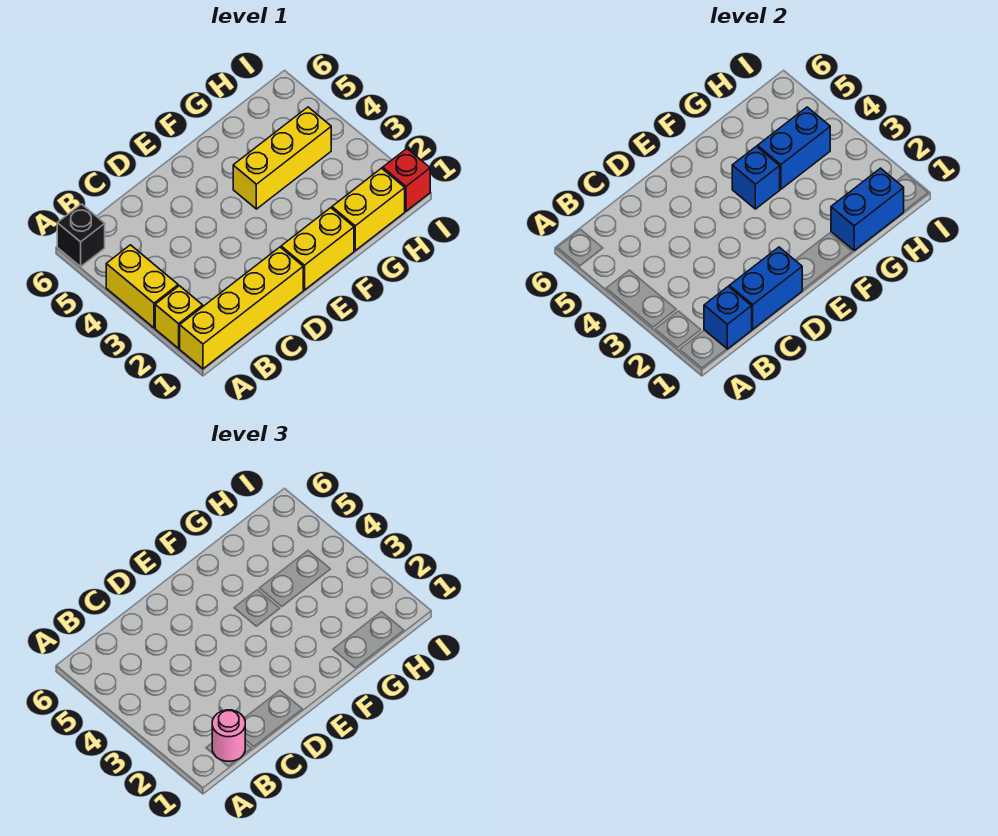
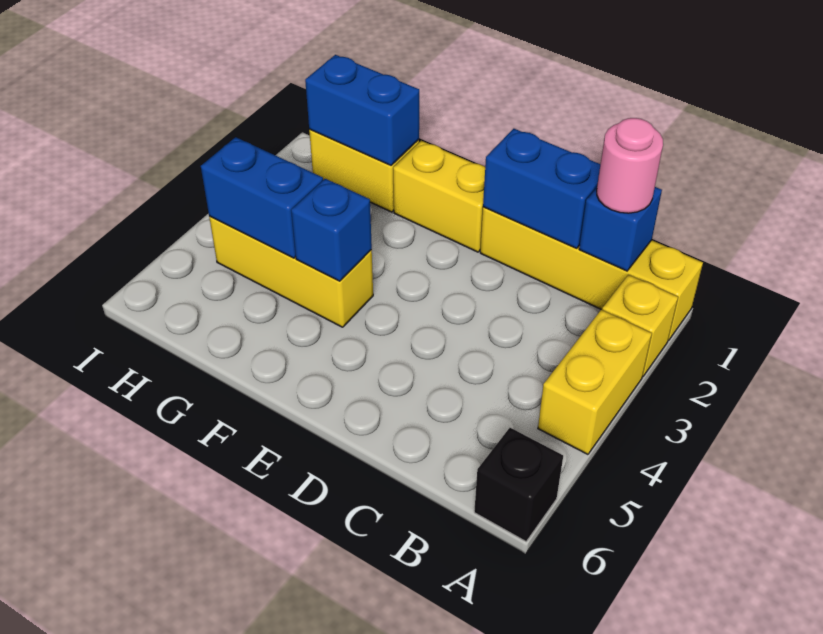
red 1x1 brick [383,149,430,211] -> none

